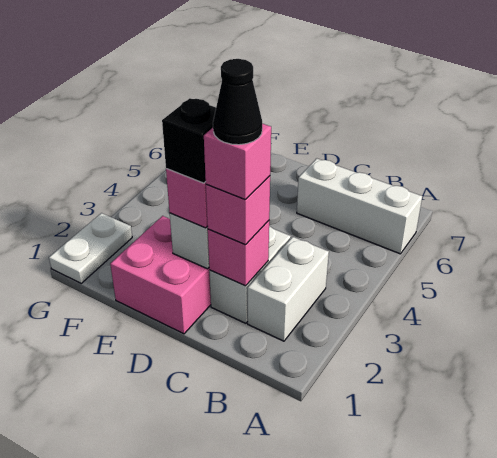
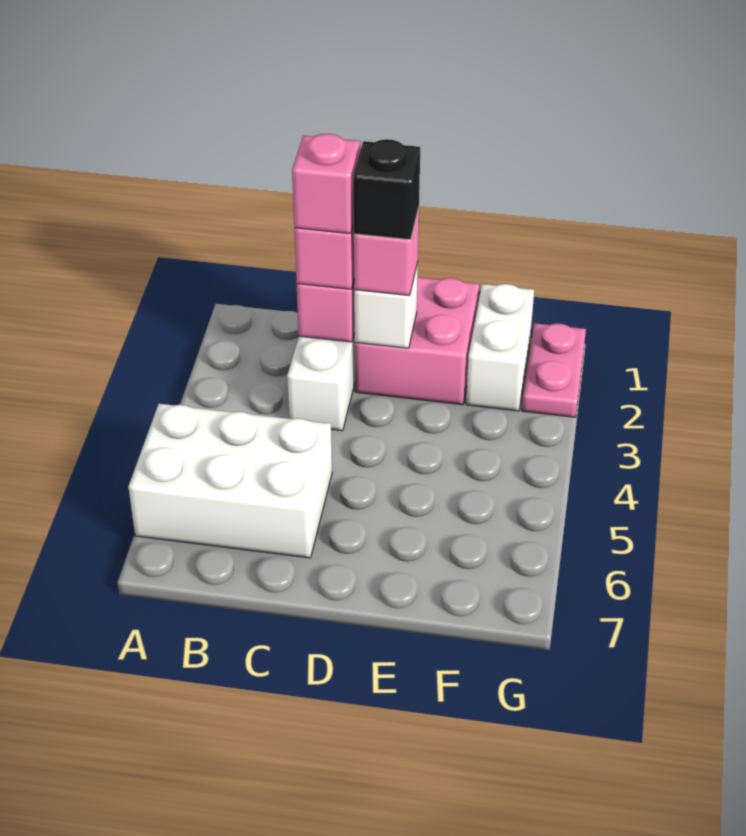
white 1x3 brick [297,158,422,254] -> white 2x3 brick [128,404,332,558]
white 1x2 brick [248,237,329,341] -> white 1x2 brick moved to [466,284,534,411]
black 1x1 cone [213,59,262,145] -> none
white 1x2 plate [49,213,132,283] -> pink 1x2 plate [522,323,586,417]

